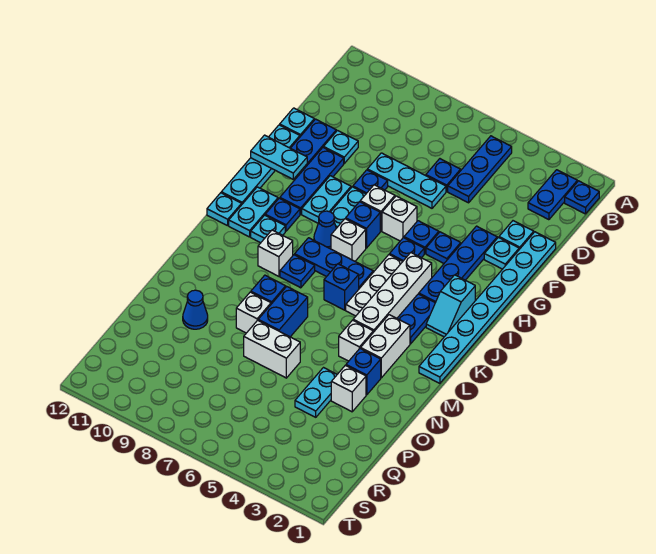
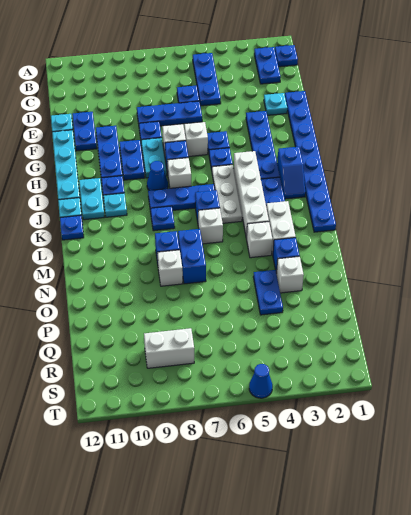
cyan 1x8 plate [419,232,556,383] -> blue 1x8 plate [285,91,336,232]
cyan 1x3 plate [367,153,446,208] -> blue 1x3 plate [137,101,202,126]
cyan 1x1 plate [324,131,358,163] -> none
cyan 1x1 plate [484,237,519,269] -> none
blue 1x1 plate [426,232,461,263] -> blue 1x1 plate moved to [60,215,84,240]
cyan 1x2 plate [302,176,351,223] -> blue 1x2 plate [119,140,145,180]
cyan 1x2 plate [251,135,307,179] -> none
cyan 1x2 slope [426,275,475,337] -> blue 1x2 slope [277,147,306,199]
white 1x1 brick [258,230,293,276] -> white 1x1 brick moved to [198,208,223,244]
cyan 1x2 plate [295,368,337,417] -> blue 1x2 plate [253,270,283,315]
white 1x2 brick [244,320,300,378] -> white 1x2 brick moved to [144,328,194,368]
blue 1x1 cone [183,290,208,329] -> blue 1x1 cone moved to [249,364,273,398]

